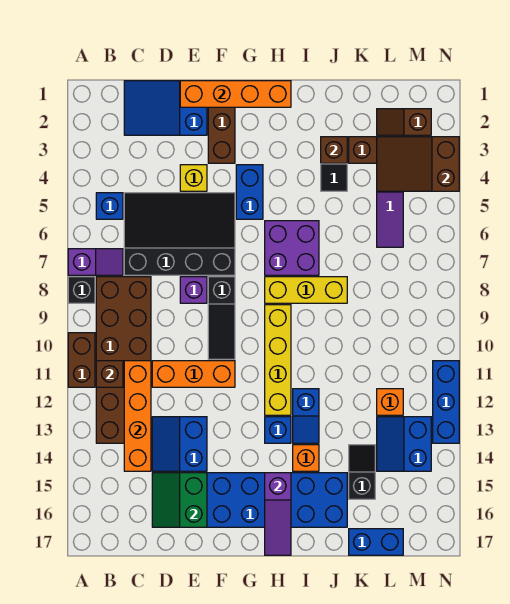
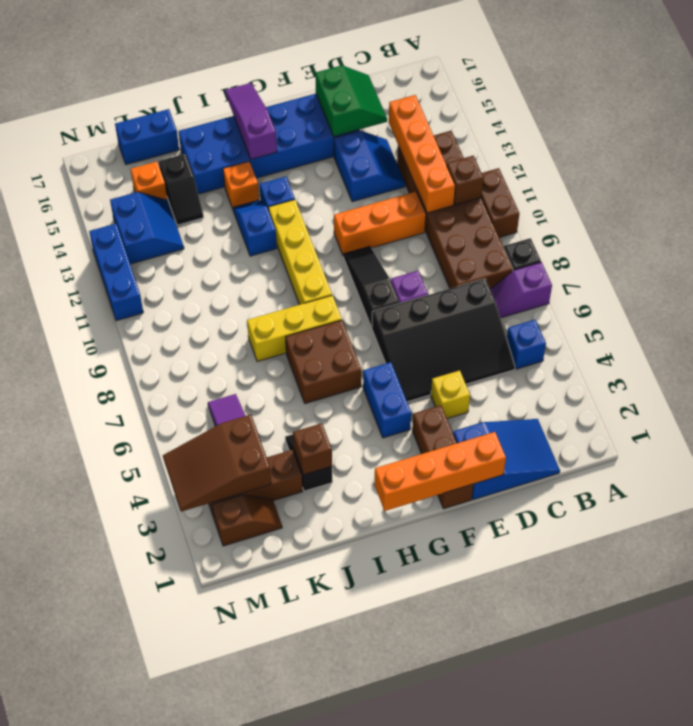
purple 2x2 brick [265,221,319,275] -> brown 2x2 brick [286,320,361,404]
brown 2x3 slope [377,137,459,191] -> brown 2x3 slope turned to [163,415,271,512]
orange 1x1 brick [377,389,403,415] -> orange 1x1 brick moved to [131,162,167,200]

